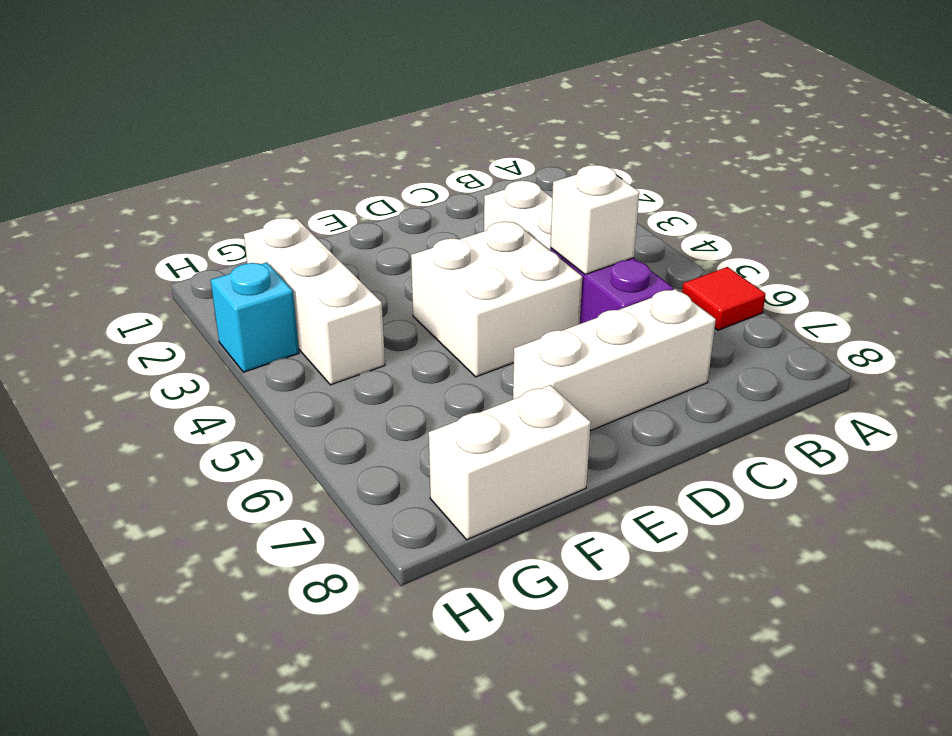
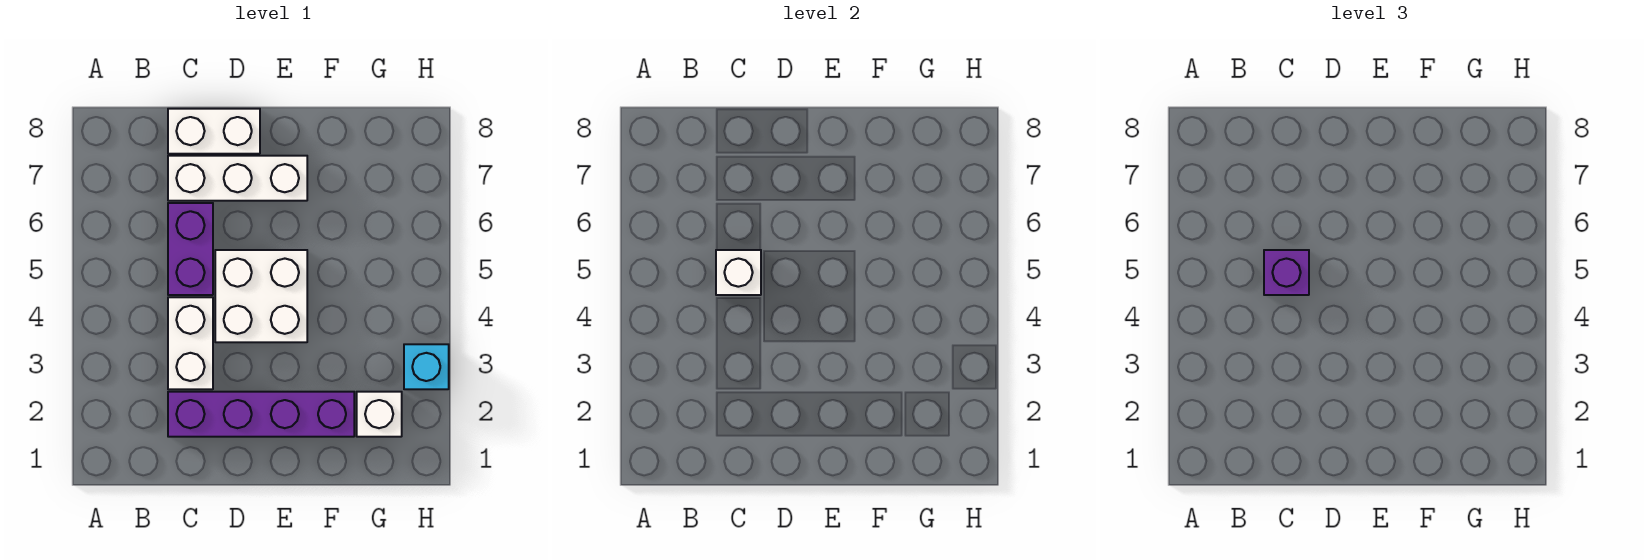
red 1x1 tile [682,267,766,330] -> none
none -> purple 1x4 brick [168,392,354,437]
none -> purple 1x1 brick [1264,250,1309,295]
white 1x2 brick [429,385,591,540] -> white 1x2 brick moved to [168,109,260,154]
white 1x3 brick [244,218,385,385] -> white 1x1 brick [357,392,402,437]

